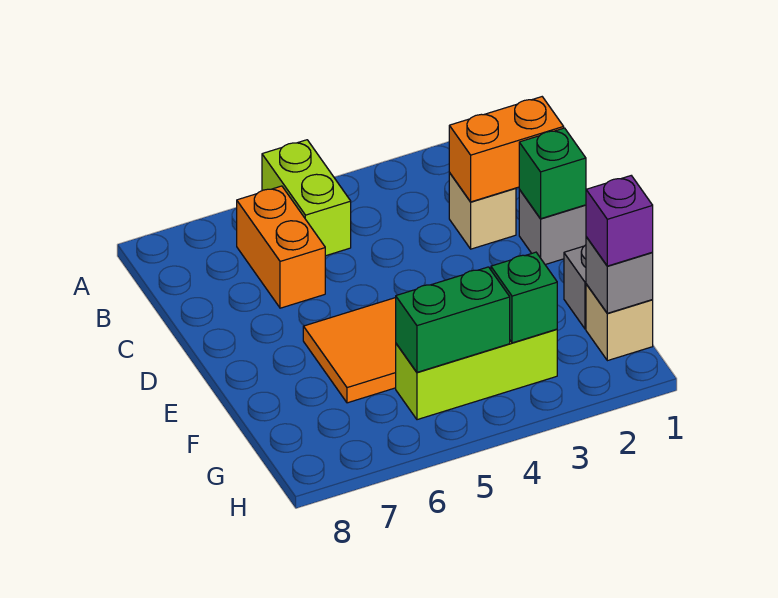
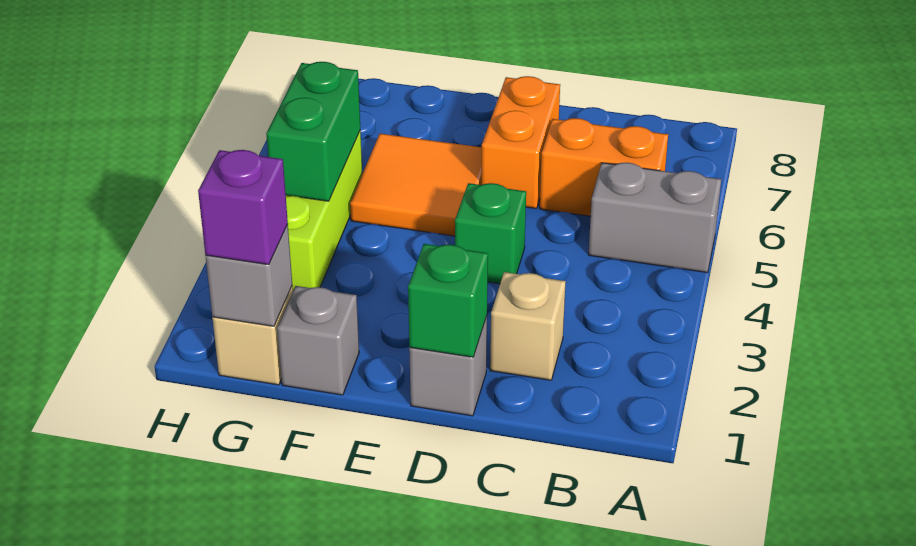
lime 1x2 brick [262,140,351,256] -> grey 1x2 brick [588,162,721,273]
orange 1x2 brick [449,97,564,202] -> orange 1x2 brick moved to [481,76,560,209]
green 1x1 brick [491,252,557,343] -> green 1x1 brick moved to [455,183,526,284]

